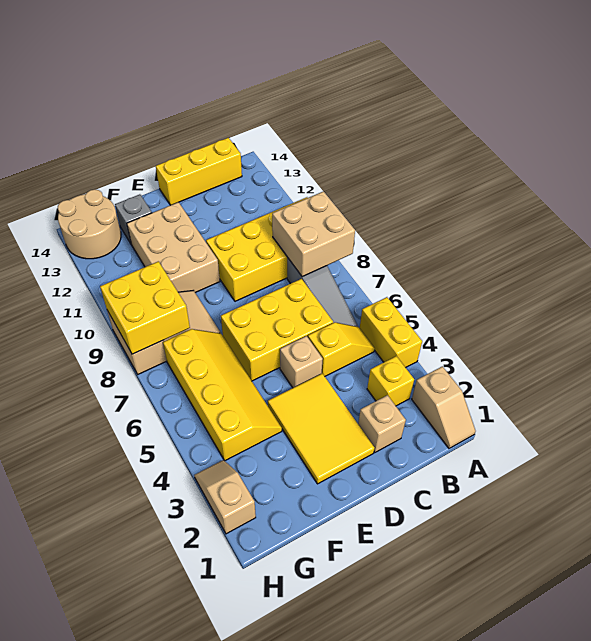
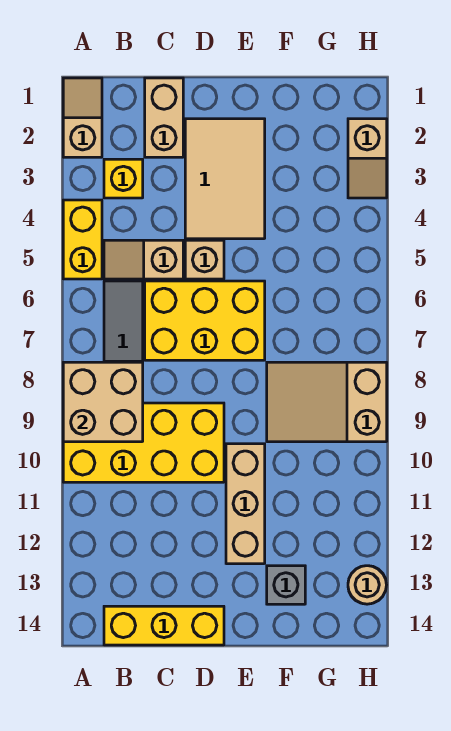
yellow 1x2 slope [308,322,375,376] -> tan 1x2 slope [104,240,183,279]
tan 1x1 brick [358,395,406,452] -> tan 1x2 brick [145,78,183,157]
yellow 2x3 tile [268,373,374,484] -> tan 2x3 tile [185,119,265,239]
tan 2x3 brick [127,202,220,293] -> tan 1x3 brick [226,444,265,564]
yellow 2x4 slope [163,329,282,461] -> none
yellow 2x2 brick [100,261,190,354] -> none
tan 2x2 round brick [58,189,121,259] -> tan 1x1 round brick [348,566,386,604]

